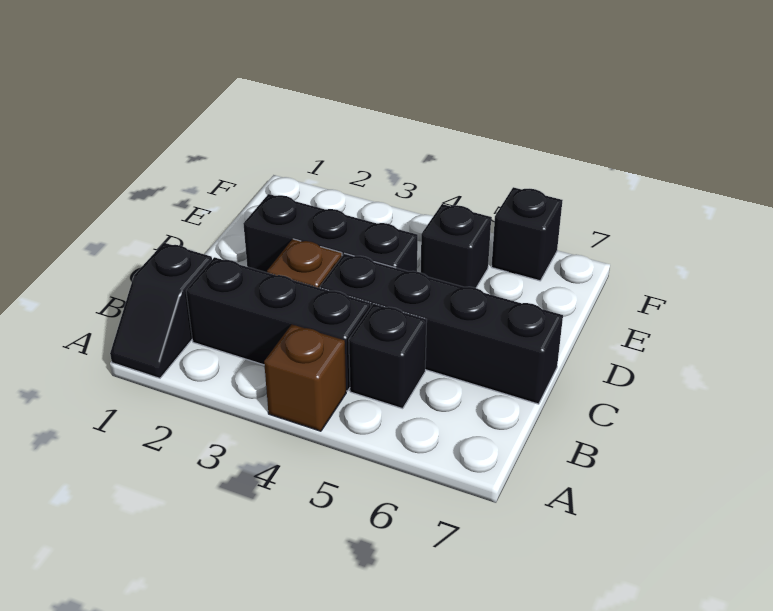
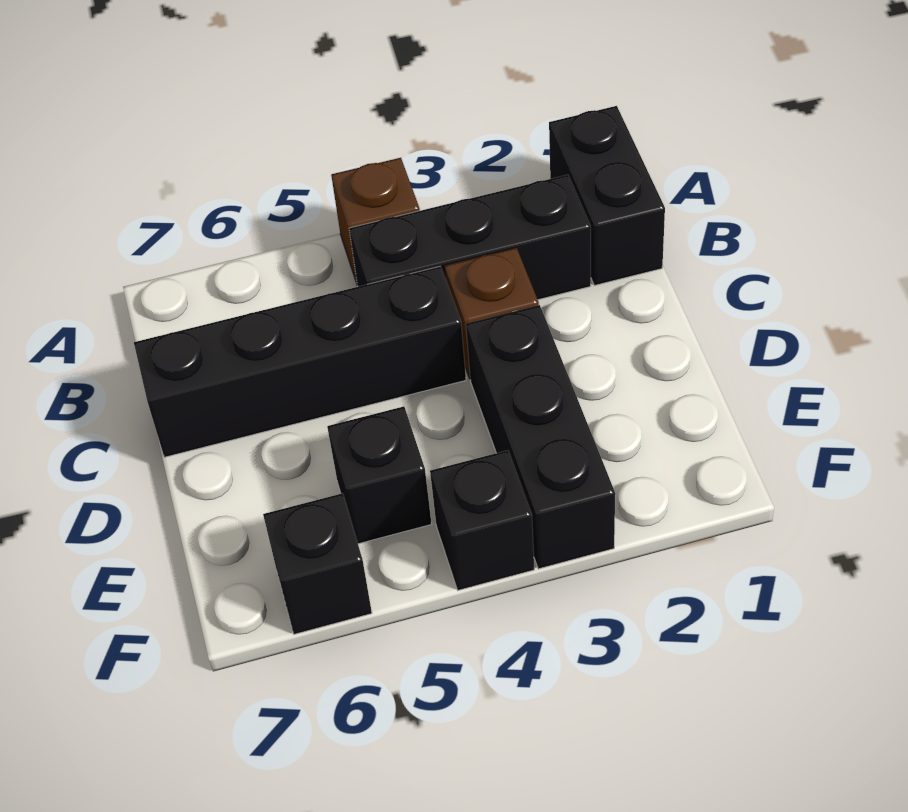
black 1x2 slope [110,243,212,378] -> black 1x2 brick [549,106,665,286]
black 1x1 brick [349,304,427,409] -> black 1x1 brick moved to [430,450,534,590]
black 1x3 brick [243,194,418,272] -> black 1x3 brick turned to [466,305,615,569]

